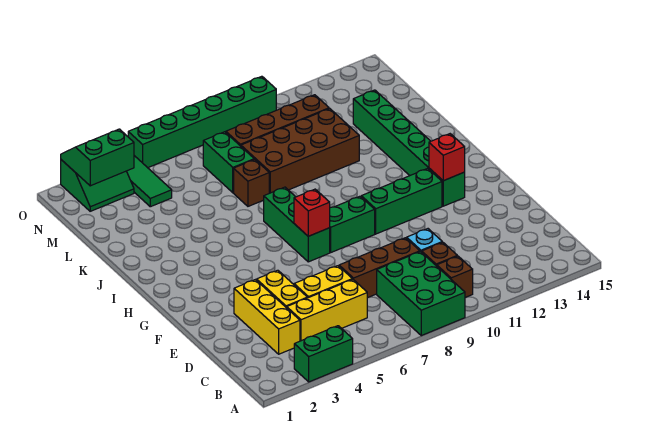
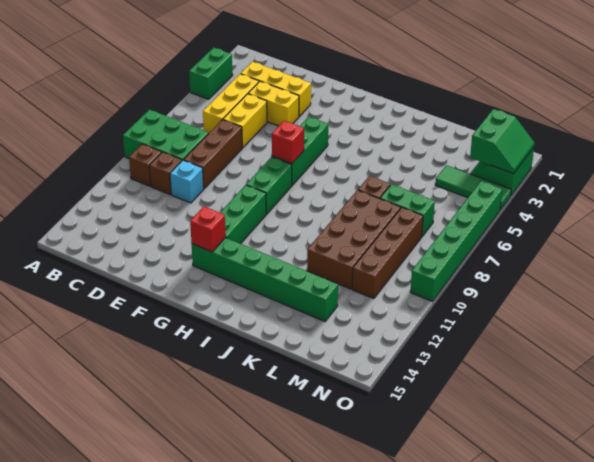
green 1x3 brick [264,187,330,262] -> green 1x3 brick turned to [272,117,328,185]

